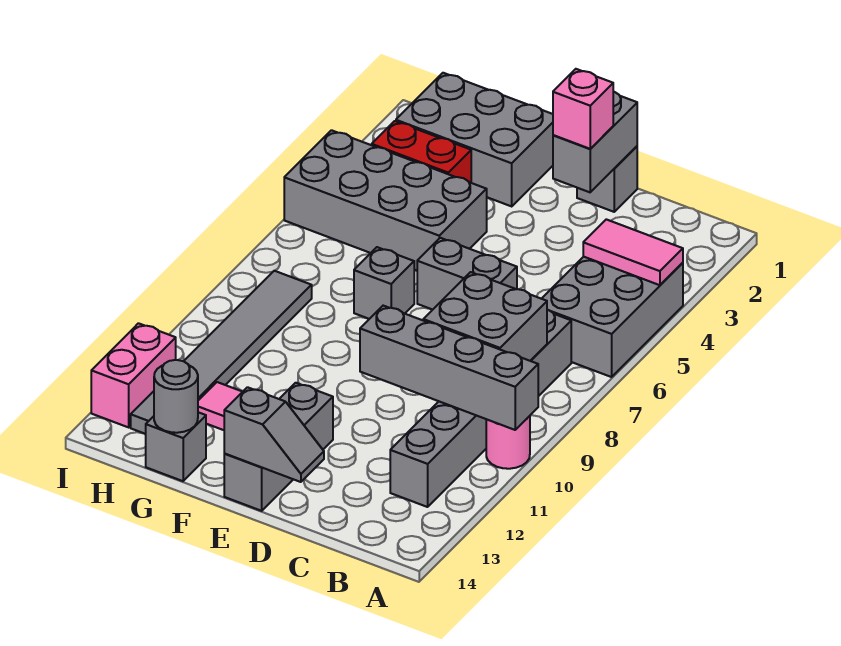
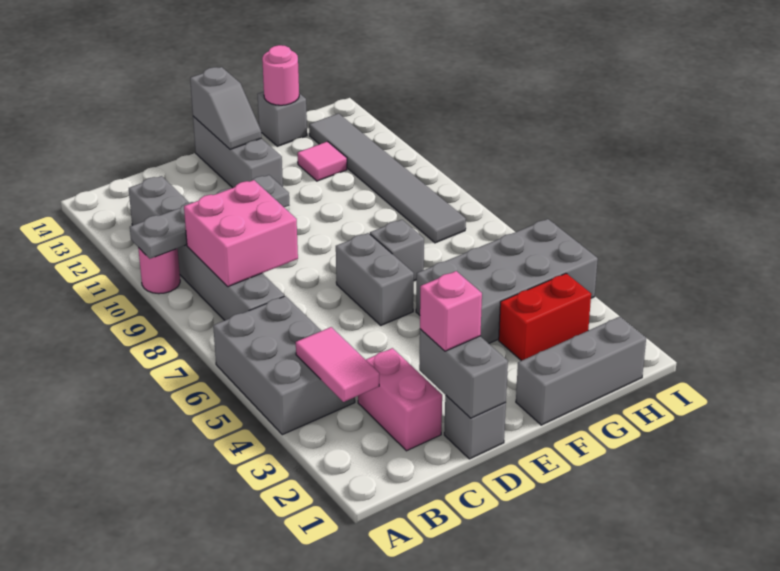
pink 1x2 tile [583,219,683,285] -> pink 1x2 tile turned to [296,327,379,402]
grey 1x4 brick [360,306,538,430] -> grey 1x4 plate [130,175,290,259]
grey 2x2 brick [423,272,547,361] -> pink 2x2 brick [184,180,298,287]
grey 1x2 brick [417,238,517,310] -> grey 1x2 brick turned to [336,233,414,325]
grey 1x2 slope [224,387,324,482] -> grey 1x2 slope turned to [190,67,262,149]
grey 2x3 brick [396,73,553,206] -> grey 1x3 brick [516,317,646,425]
grey 1x1 round brick [154,360,198,433] -> pink 1x1 round brick [262,45,299,105]
pink 1x2 brick [91,323,176,427] -> pink 1x2 brick moved to [358,348,442,451]

